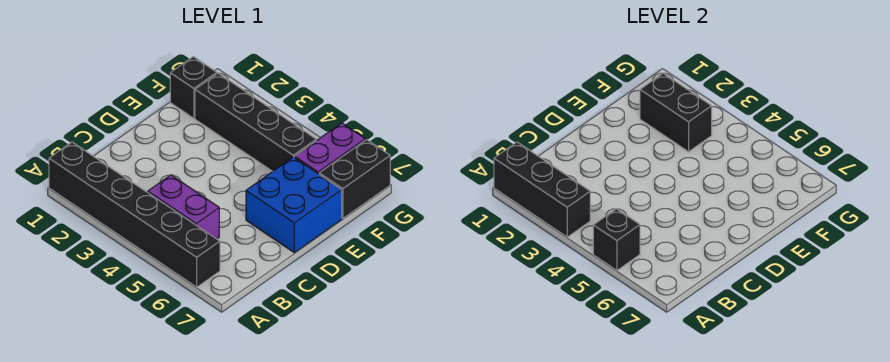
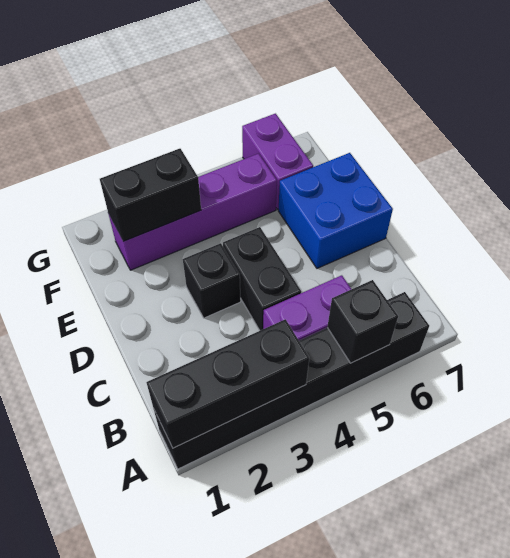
black 1x1 brick [170,57,217,118] -> black 1x1 brick moved to [183,243,241,318]
black 1x4 brick [195,73,316,171] -> purple 1x4 brick [108,153,277,270]
black 1x2 brick [319,140,390,218] -> black 1x2 brick moved to [223,227,301,330]

